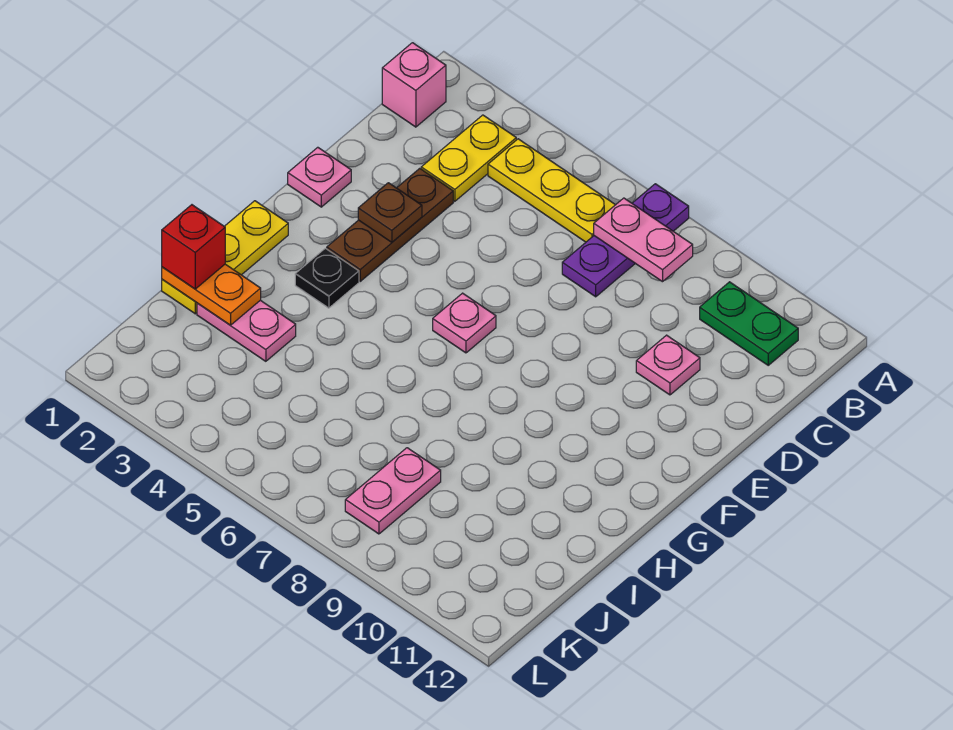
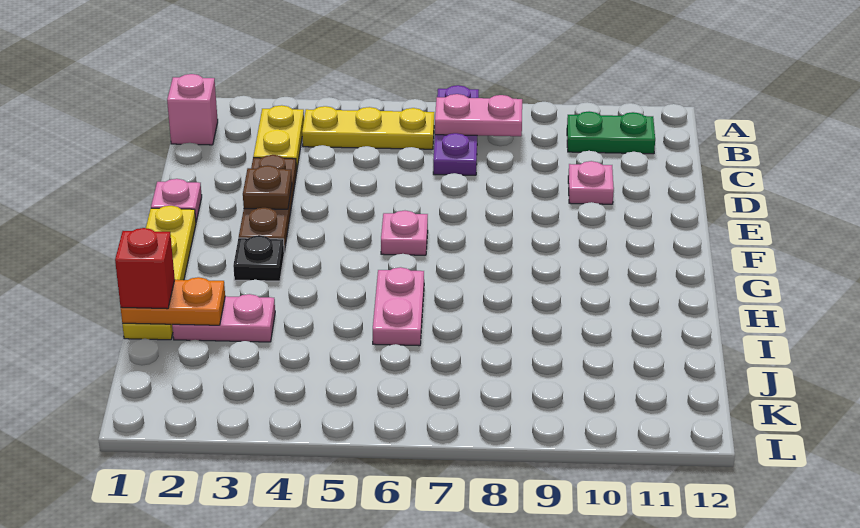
yellow 1x3 plate [162,201,288,314] -> yellow 1x4 plate [122,206,196,340]
pink 1x2 plate [345,448,441,534] -> pink 1x2 plate moved to [373,267,424,346]

